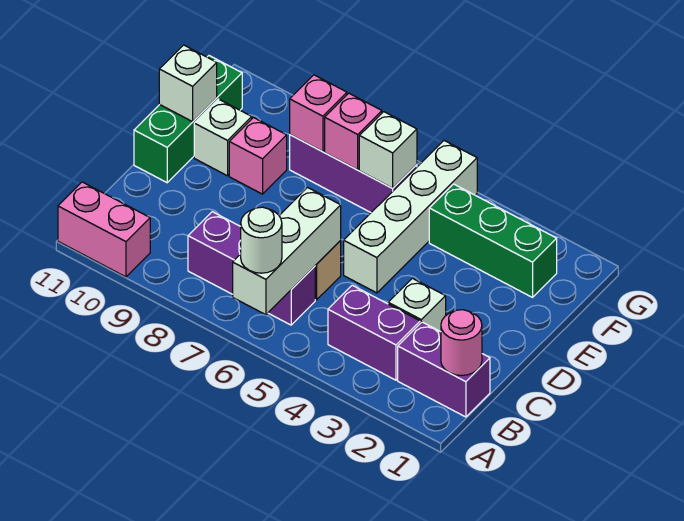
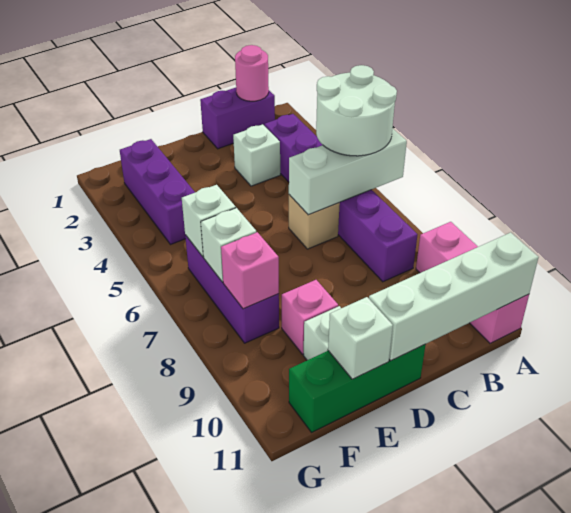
white 1x1 round brick [241,207,282,273] -> white 2x2 round brick [316,65,397,156]
pink 1x2 brick [58,182,150,277] -> pink 1x3 brick [416,222,529,343]
purple 1x2 brick [398,322,490,417] -> purple 1x2 brick turned to [200,88,275,149]
white 1x4 brick [344,141,477,293] -> white 1x4 brick moved to [369,232,539,361]
green 1x3 brick [429,184,557,297] -> purple 1x3 brick [120,139,195,245]
pink 1x1 brick [325,93,382,170] -> white 1x1 brick [201,208,257,282]

